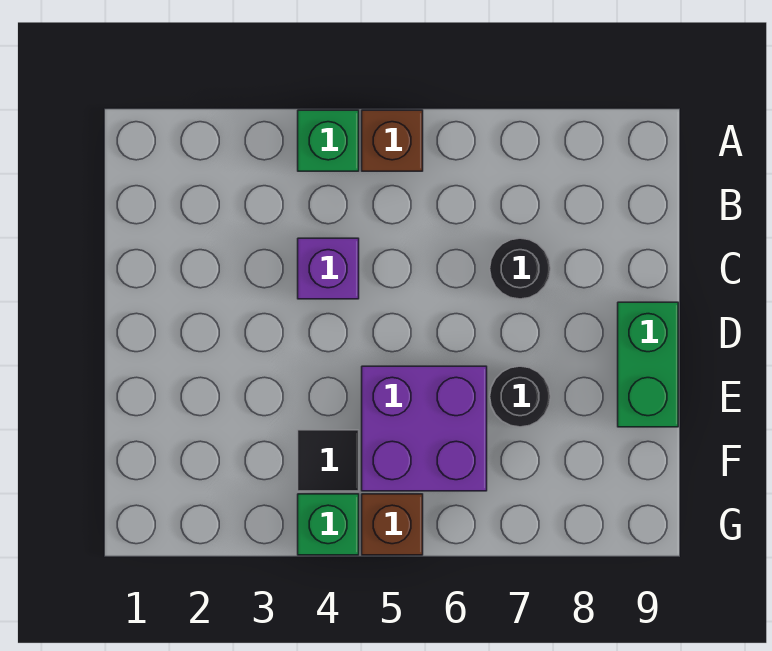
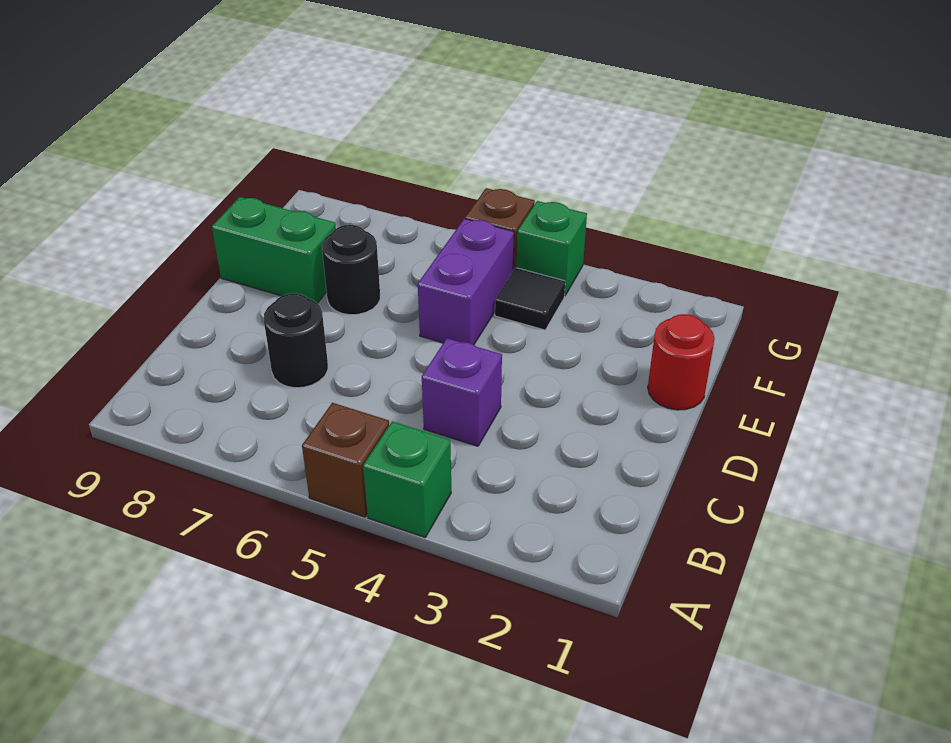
green 1x2 brick [618,302,678,427] -> green 1x2 brick turned to [212,197,336,303]
none -> red 1x1 round brick [648,314,715,410]
purple 2x2 brick [362,366,487,491] -> purple 1x2 brick [418,219,514,345]

